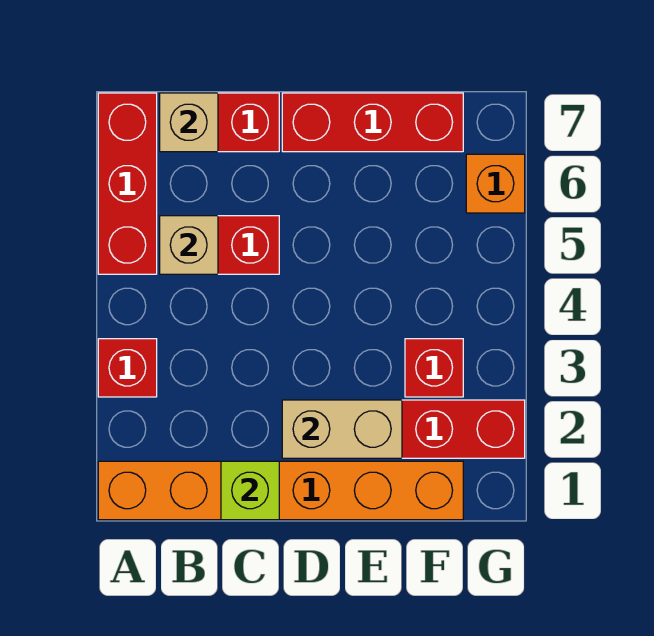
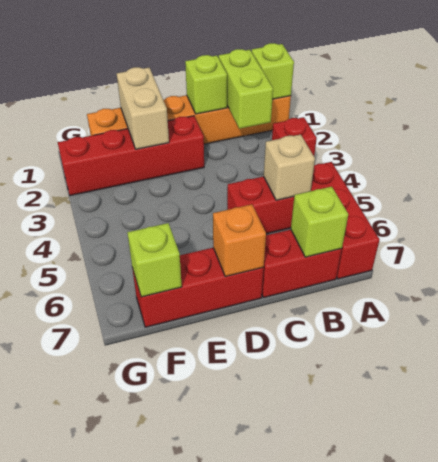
none -> lime 1x1 brick [252,43,294,99]
none -> lime 1x2 brick [219,49,273,129]
tan 1x1 brick [160,93,218,152] -> lime 1x1 brick [291,187,348,257]
tan 1x2 brick [282,400,402,458] -> tan 1x2 brick turned to [117,67,169,149]
red 1x1 brick [405,339,463,397] -> none
none -> lime 1x1 brick [127,223,182,297]
orange 1x1 brick [466,154,525,213] -> orange 1x1 brick moved to [213,204,266,277]

